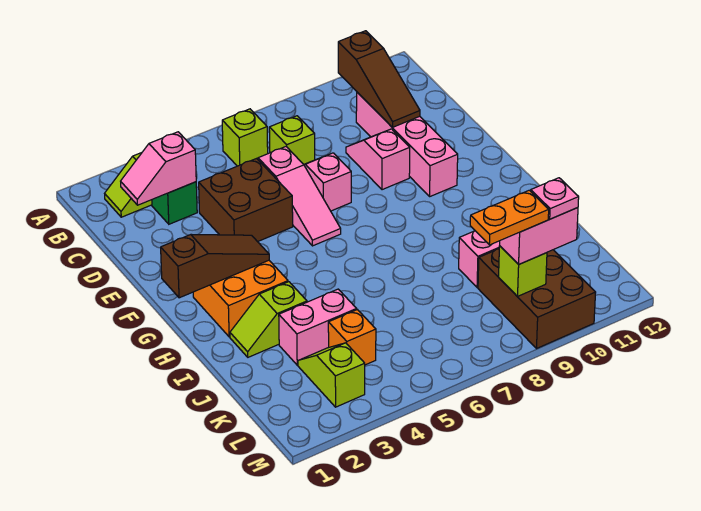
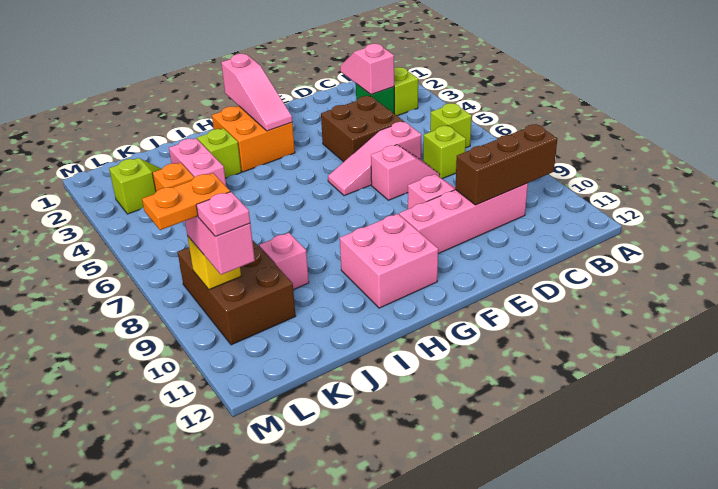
brown 1x3 slope [338,31,420,127] -> brown 1x3 brick [455,124,557,205]
brown 1x3 slope [161,234,269,298] -> pink 1x3 slope [221,54,292,131]
none -> pink 2x2 brick [340,214,438,308]
brown 2x3 brick [478,249,596,349] -> brown 2x3 brick turned to [178,240,296,345]
orange 1x2 plate [470,190,549,245] -> orange 1x2 plate turned to [142,173,230,230]
lime 1x1 brick [499,246,547,296] -> yellow 1x1 brick [187,236,241,290]

